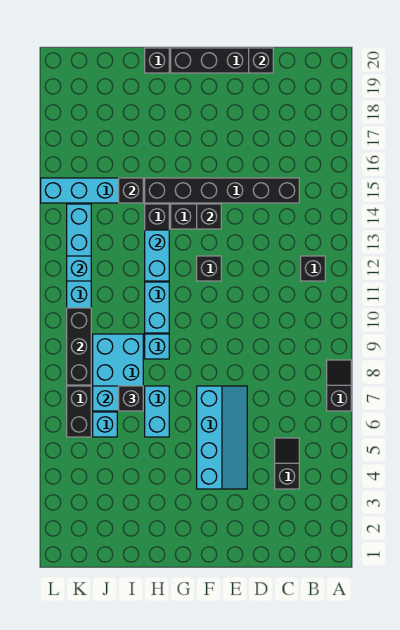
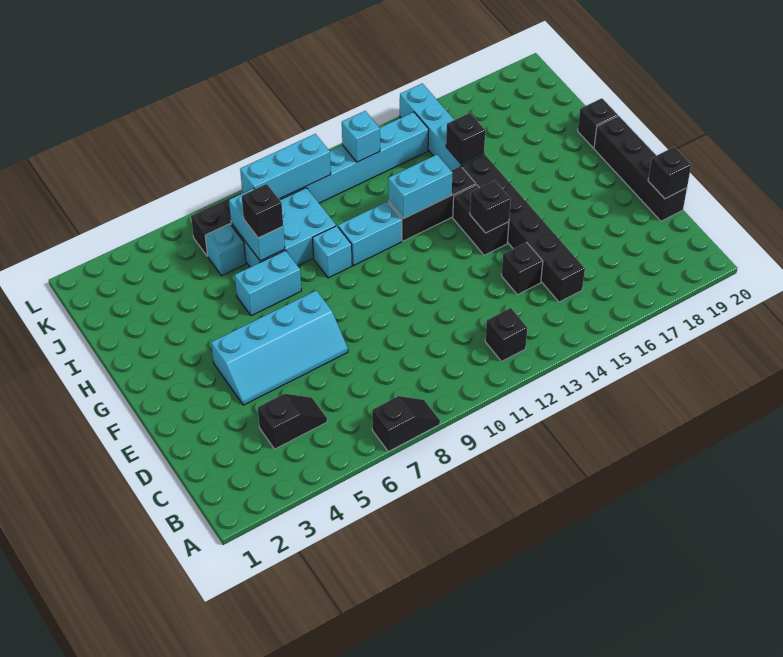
black 1x1 brick [197,256,221,281] -> black 1x1 brick moved to [502,242,543,295]
black 1x3 brick [67,308,91,385] -> cyan 1x3 brick [240,134,331,199]

